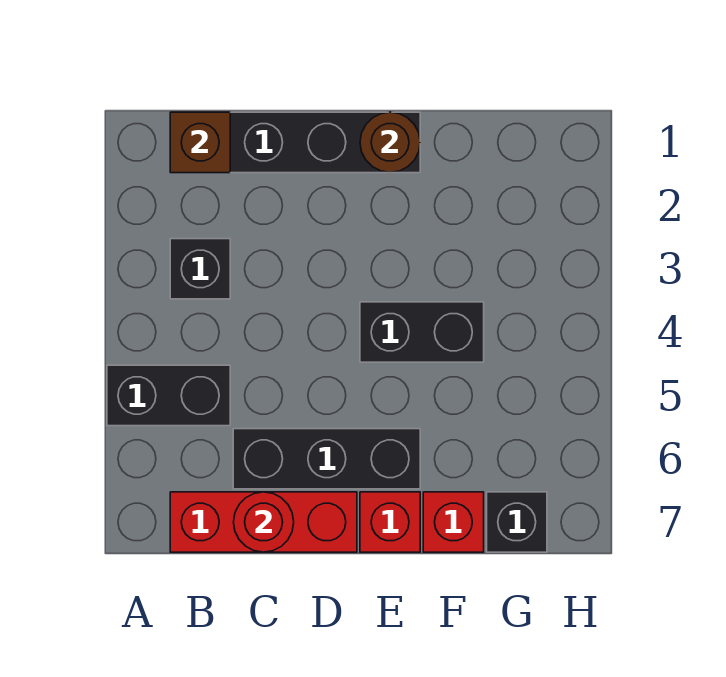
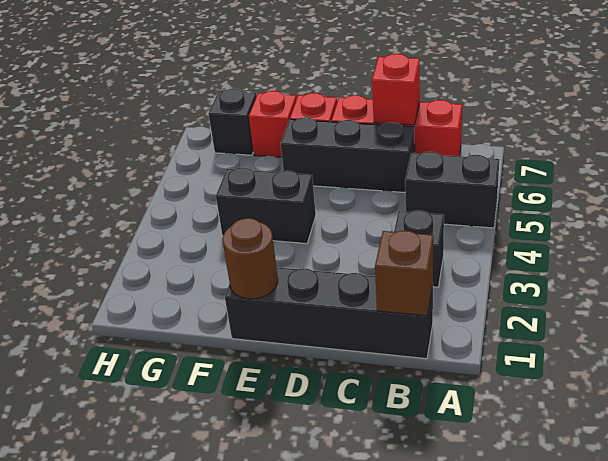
red 1x1 round brick [234,492,294,552] -> red 1x1 brick [372,54,420,125]

